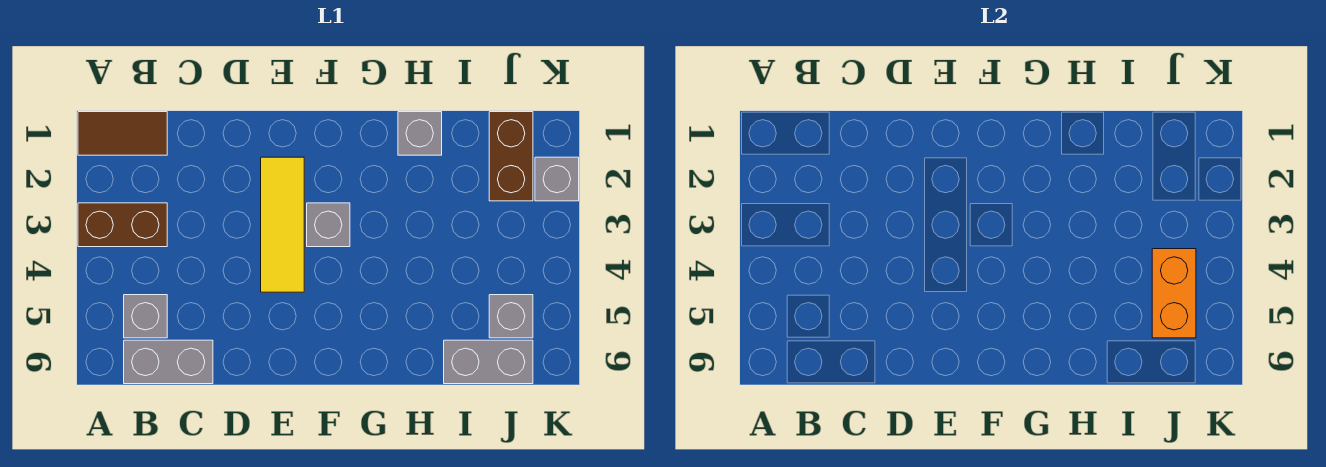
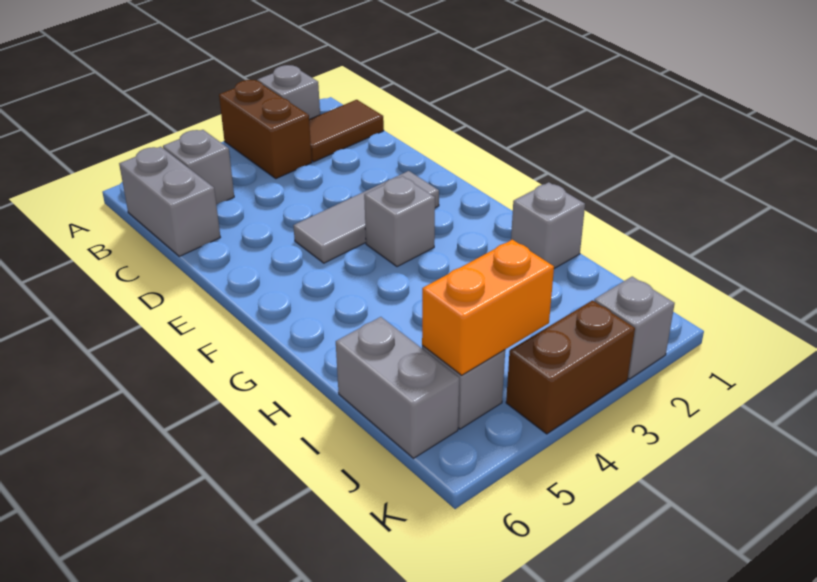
brown 1x2 tile [78,112,167,155] -> brown 1x2 tile turned to [309,100,384,162]
none -> grey 1x1 brick [257,65,320,119]
yellow 1x3 tile [261,157,304,292] -> grey 1x3 tile [293,171,439,263]
brown 1x2 brick [489,112,533,201] -> brown 1x2 brick moved to [506,300,635,434]

